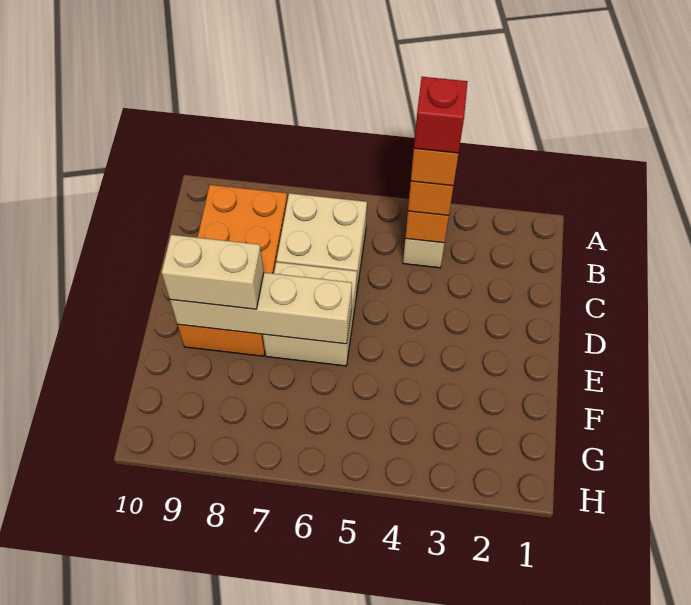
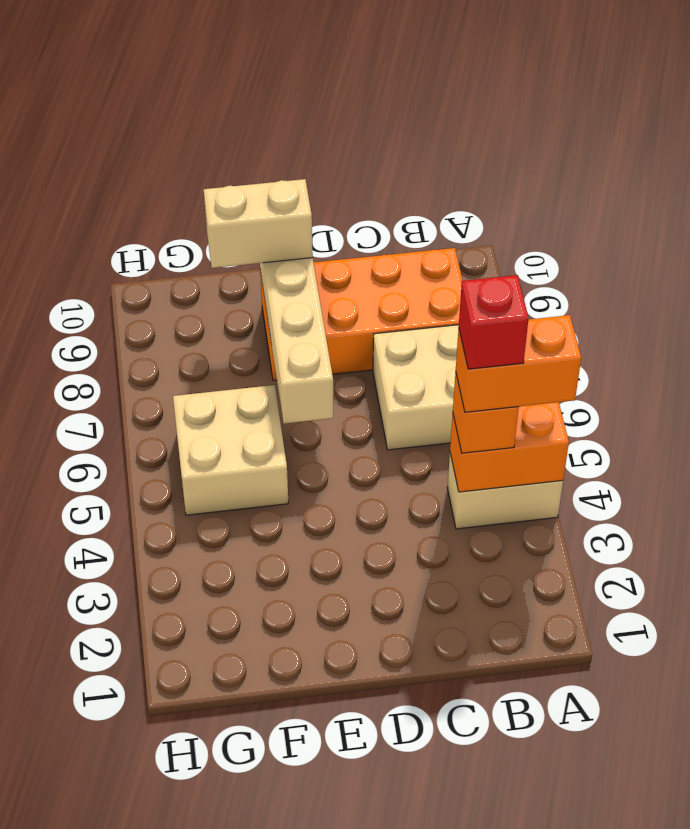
tan 2x2 brick [263,262,357,366] -> tan 2x2 brick moved to [173,385,288,515]
tan 1x2 brick [162,235,264,309] -> tan 1x2 brick turned to [204,179,313,268]

